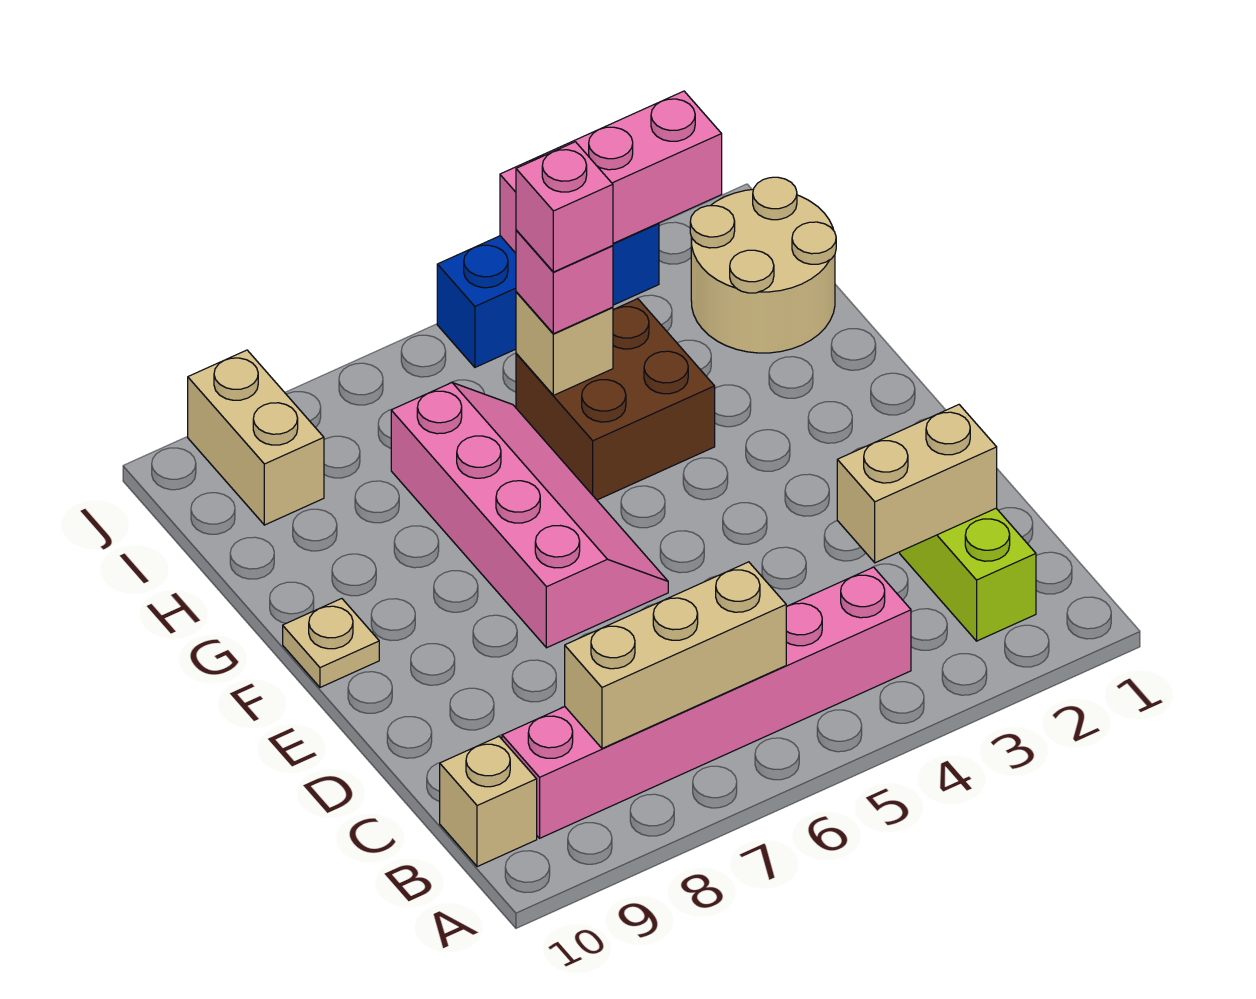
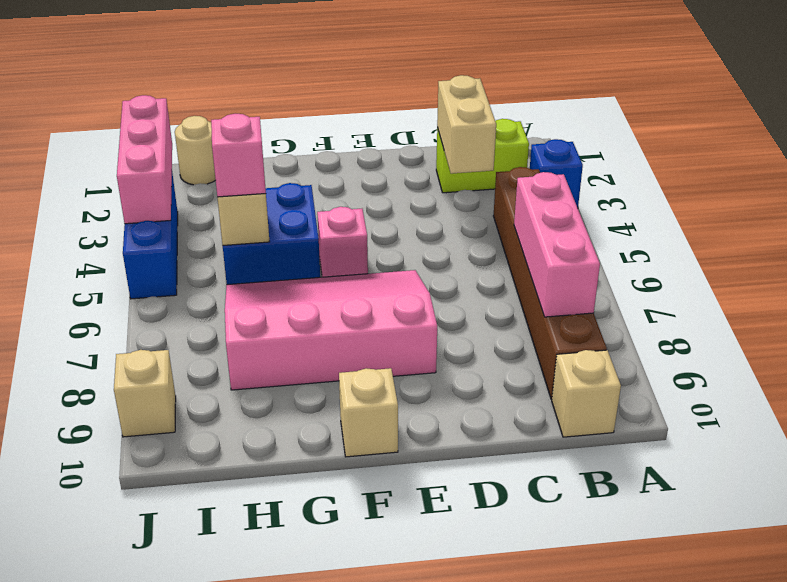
none -> blue 1x1 brick [530,139,583,208]
pink 1x6 brick [502,567,911,838] -> brown 1x6 brick [494,167,607,399]
tan 1x3 brick [565,562,786,748] -> pink 1x3 brick [514,172,600,317]
pink 2x4 slope [391,383,668,648] -> pink 3x4 slope [225,270,437,390]
tan 1x1 plate [283,599,379,687] -> tan 1x1 brick [339,368,398,457]
brown 2x2 brick [516,299,715,500] -> blue 2x2 brick [223,183,320,285]
tan 2x2 round brick [690,177,836,353] -> tan 1x1 round brick [175,116,216,185]
pink 1x1 brick [516,142,613,272] -> pink 1x1 brick moved to [317,207,368,277]
tan 1x2 brick [188,350,324,525] -> tan 1x1 brick [114,350,176,437]

